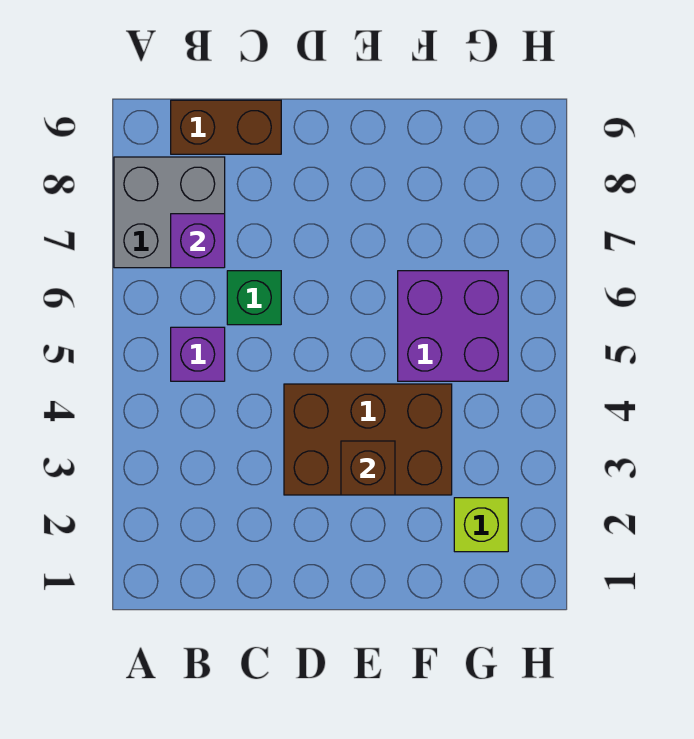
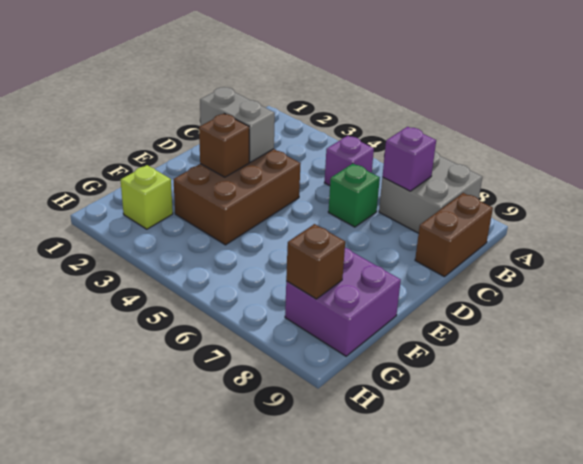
none -> grey 1x2 brick [200,87,275,162]
purple 2x2 brick [398,271,508,381] -> purple 2x2 brick moved to [285,248,401,356]
none -> brown 1x1 brick [286,224,345,299]

